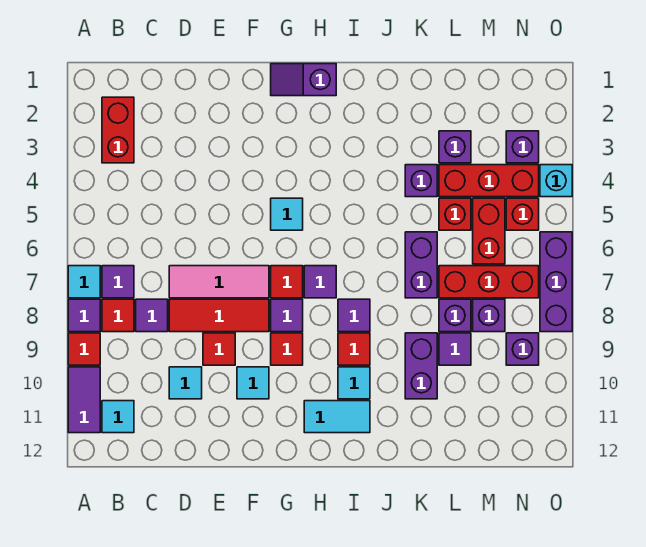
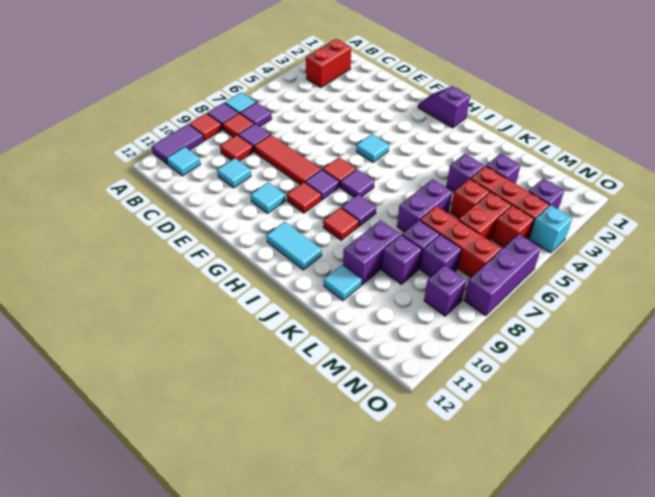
pink 1x3 tile [169,266,269,298] -> none
red 1x1 tile [203,333,235,365] -> red 1x1 tile moved to [220,135,253,161]
cyan 1x1 tile [338,367,370,399] -> cyan 1x1 tile moved to [324,265,362,301]
purple 1x1 tile [439,333,471,365] -> purple 1x1 brick [382,235,421,284]

